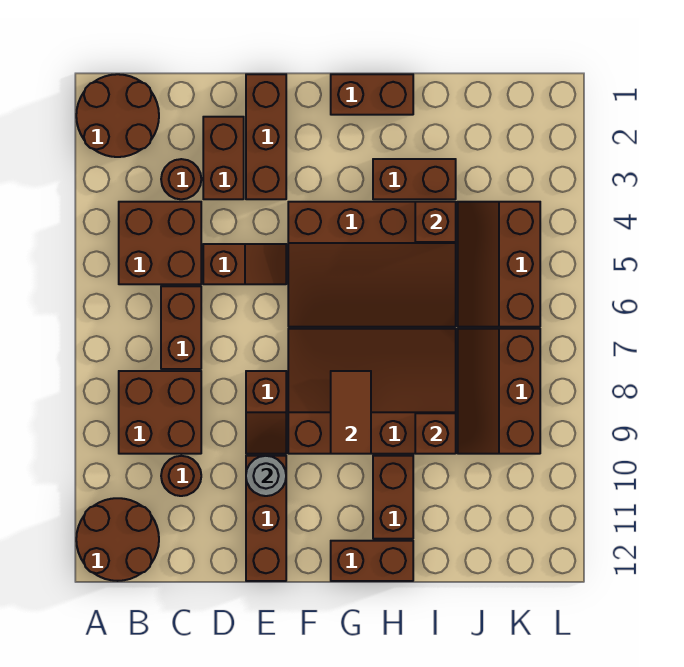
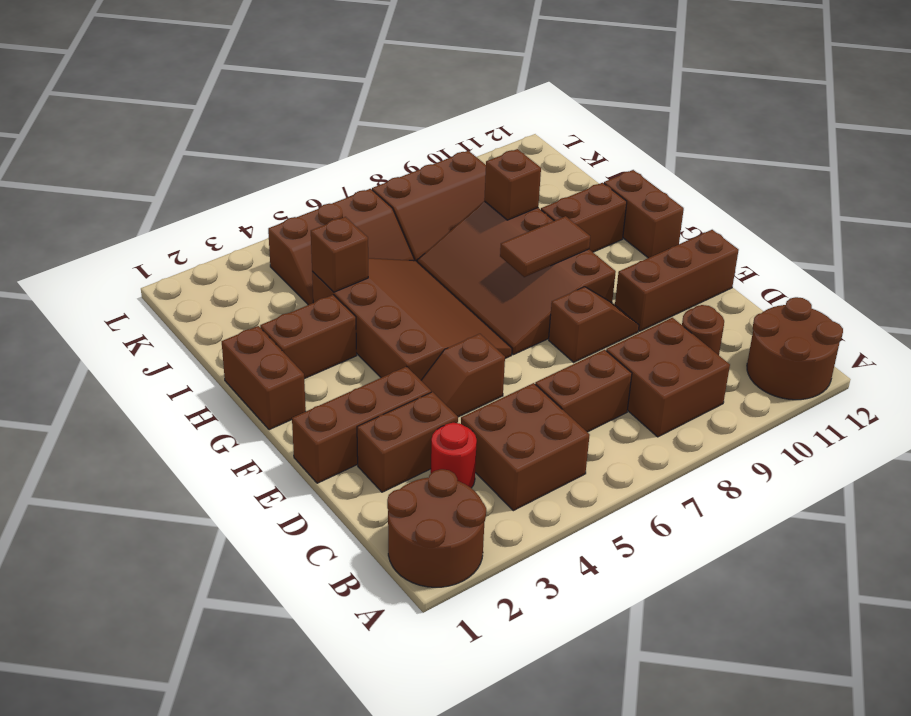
brown 1x1 round brick [161,159,201,199] -> red 1x1 round brick [431,423,477,488]
brown 1x2 slope [203,244,286,284] -> brown 1x2 slope turned to [421,334,505,417]
grey 1x1 round brick [246,456,286,496] -> none
brown 1x2 brick [373,159,456,199] -> brown 1x2 brick turned to [260,295,357,379]

